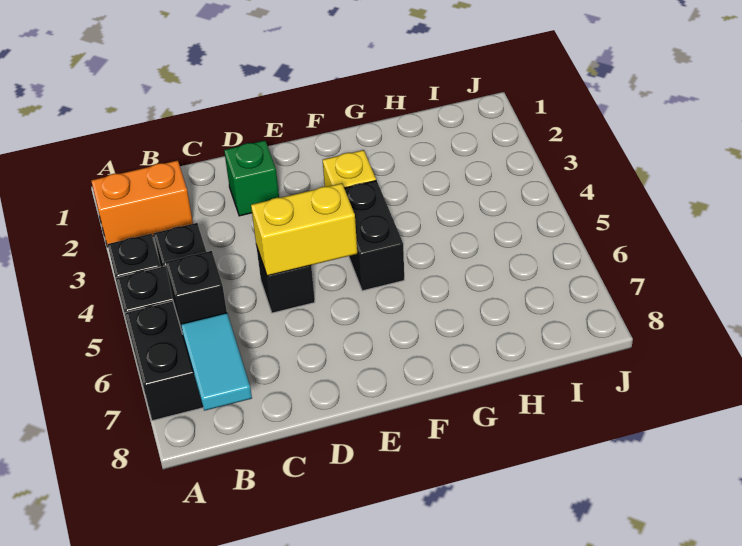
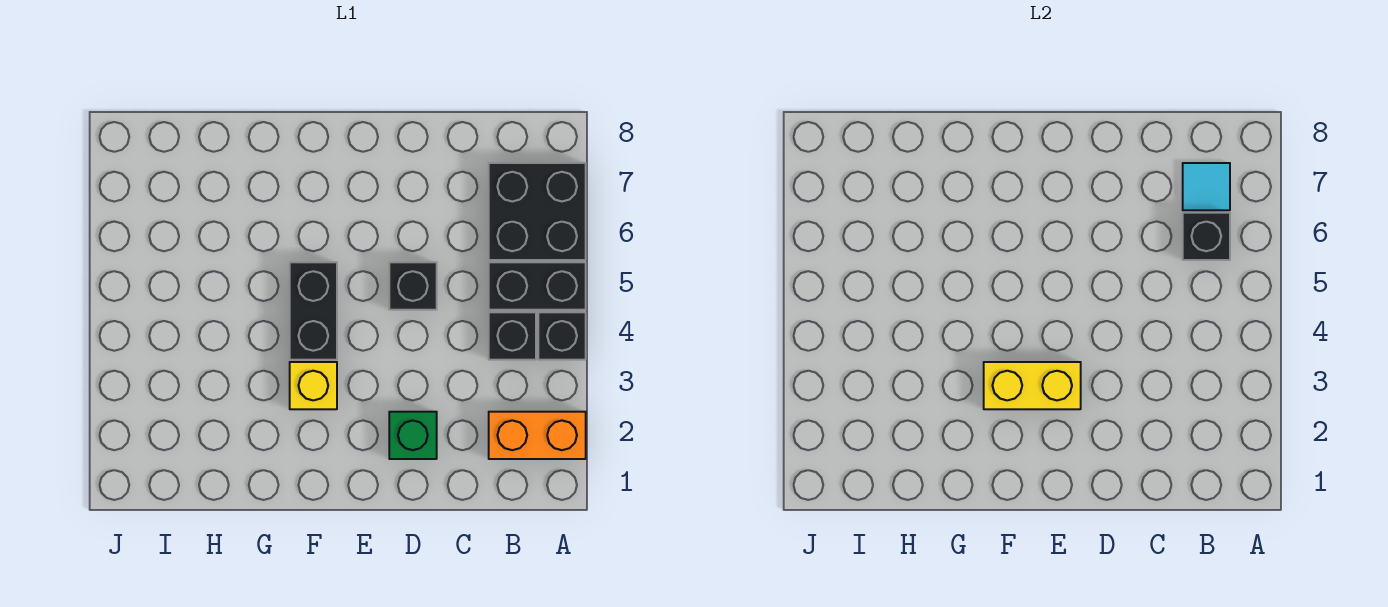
cyan 1x2 tile [181,313,252,411] -> cyan 1x1 tile [1183,163,1230,210]
yellow 1x2 brick [251,183,357,276] -> yellow 1x2 brick moved to [984,362,1081,409]

